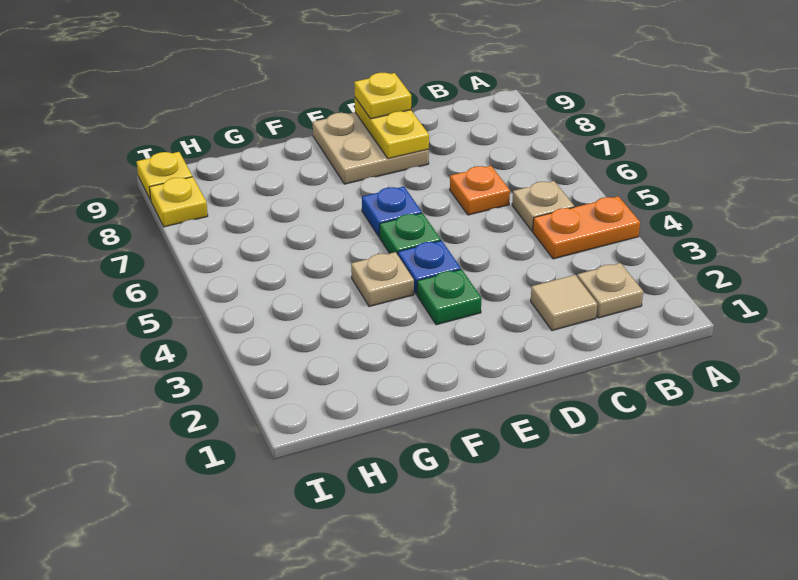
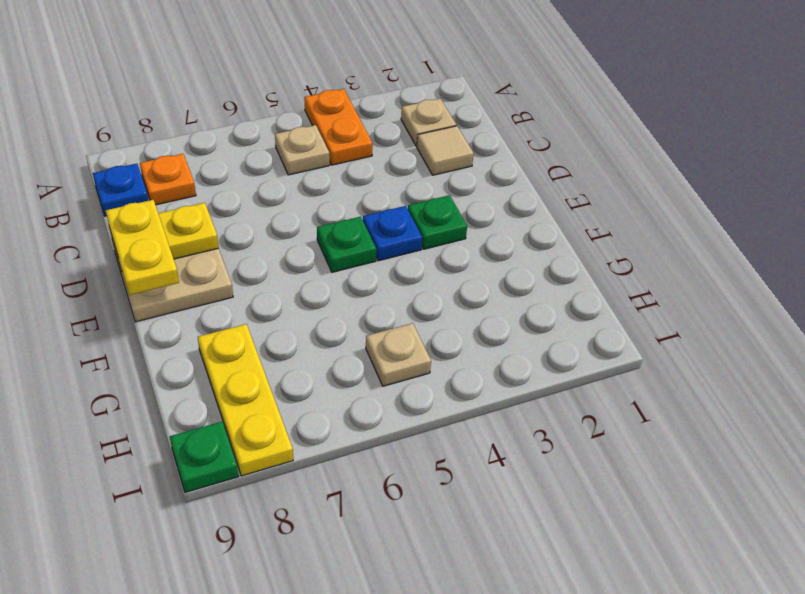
orange 1x1 plate [450,166,510,215] -> orange 1x1 plate moved to [140,154,196,205]
yellow 1x1 plate [354,73,411,119] -> yellow 1x2 plate [106,200,179,295]
blue 1x1 plate [362,187,422,237] -> blue 1x1 plate moved to [93,164,149,216]
tan 1x1 plate [351,252,414,307] -> tan 1x1 plate moved to [366,323,431,386]
yellow 1x1 plate [149,177,208,227] -> yellow 1x3 plate [198,324,293,476]
yellow 1x1 plate [137,152,192,200] -> green 1x1 plate [170,422,239,492]

